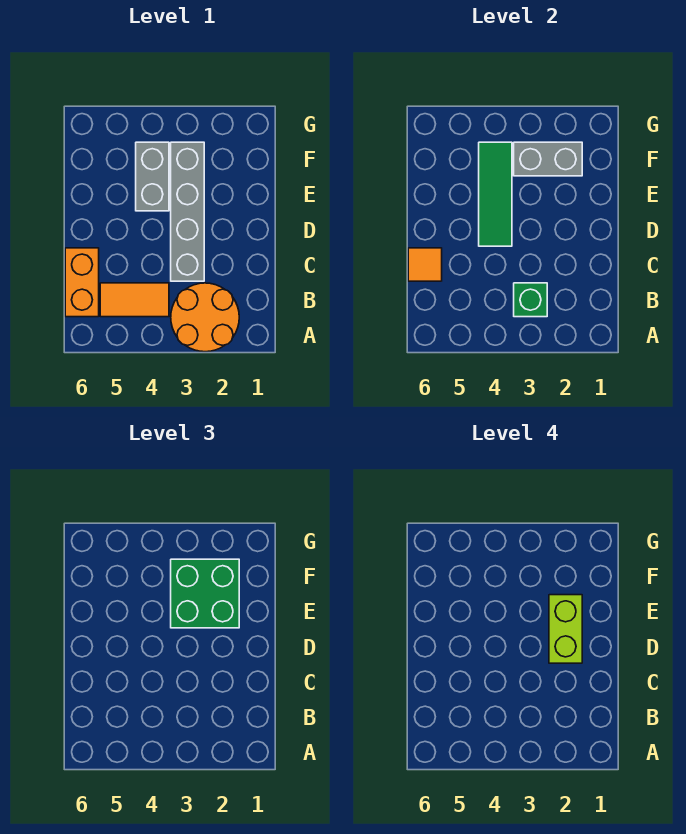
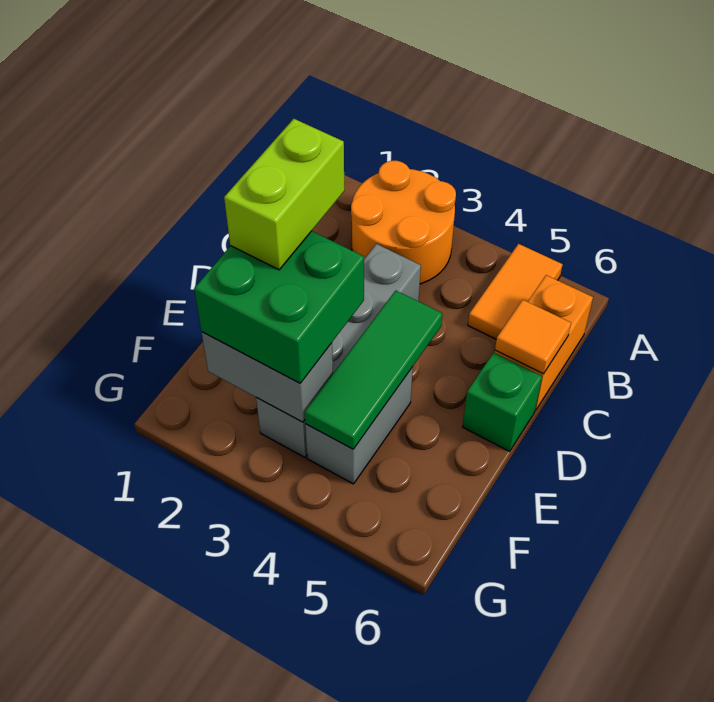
green 1x1 brick [514,283,547,317] -> green 1x1 brick moved to [463,352,542,451]
orange 1x2 tile [100,283,169,317] -> orange 1x2 tile turned to [468,244,563,339]

